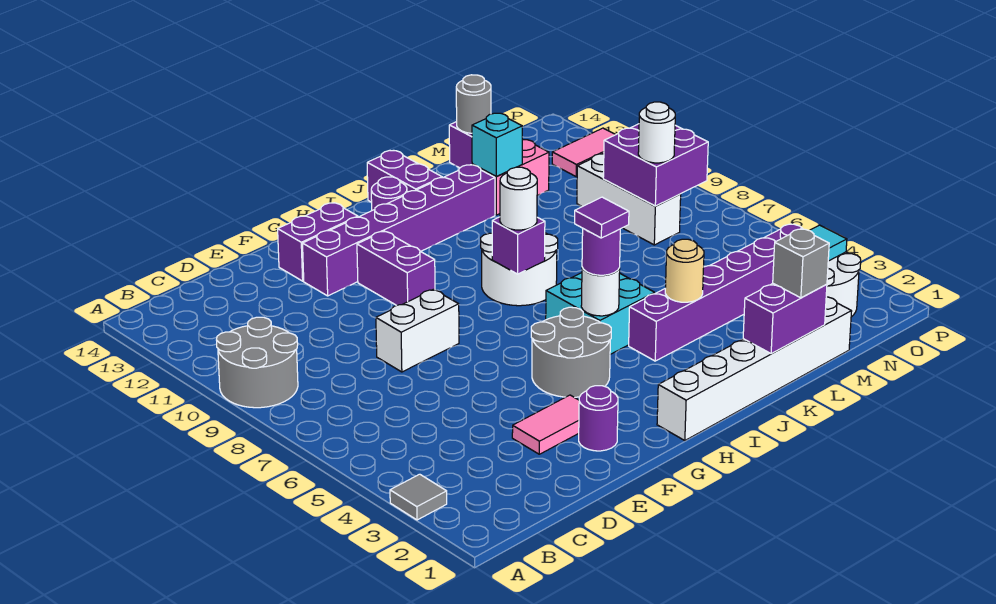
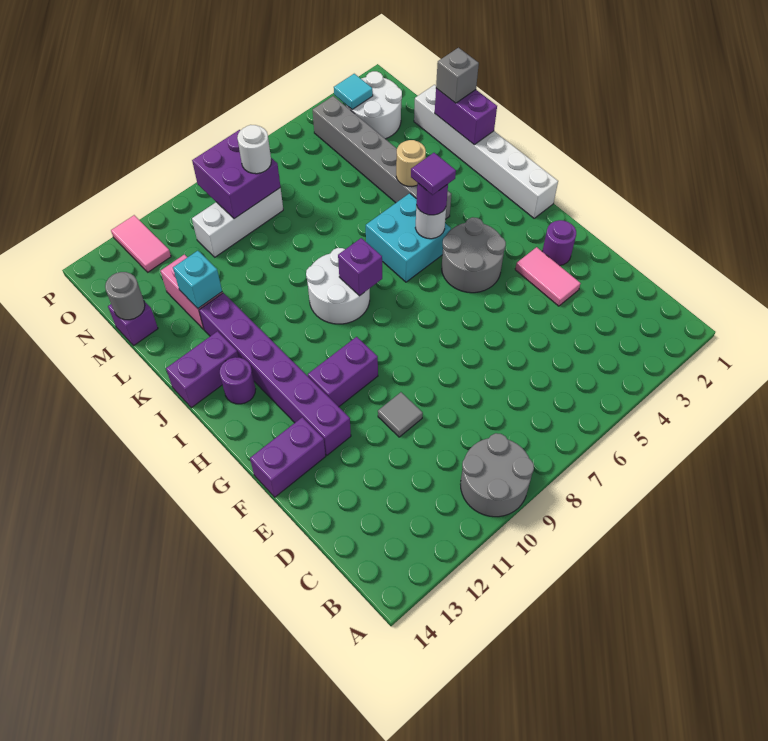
grey 1x1 tile [390,474,447,520] -> grey 1x1 tile moved to [378,392,423,437]
white 1x2 brick [376,289,459,372] -> none
purple 1x2 brick [278,203,358,281] -> purple 1x2 brick turned to [250,417,326,497]
white 1x1 round brick [500,167,537,230] -> none
purple 1x6 brick [629,224,803,361] -> grey 1x6 brick [313,96,451,219]

